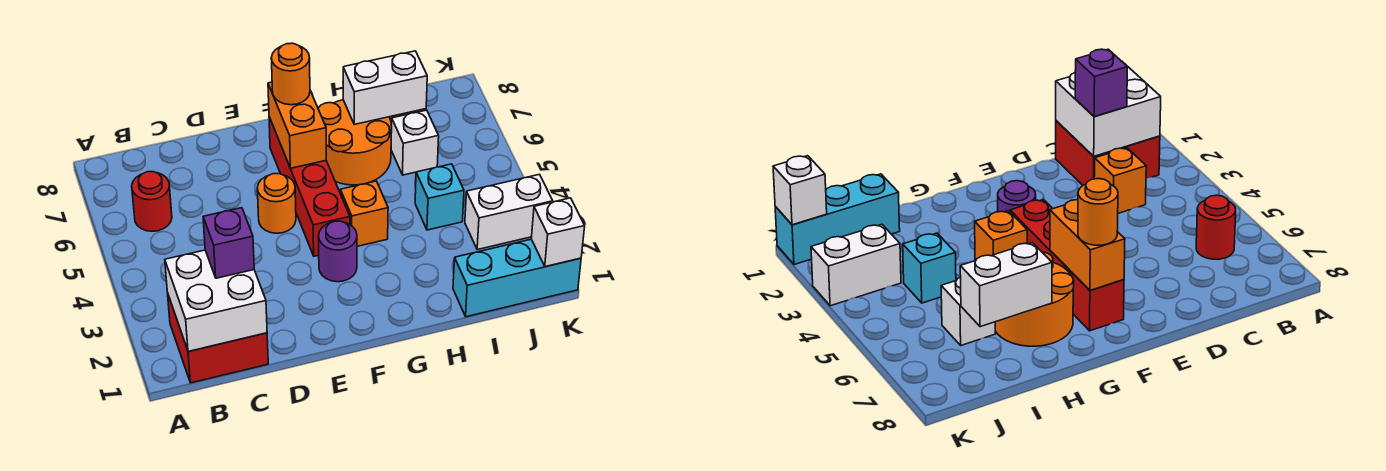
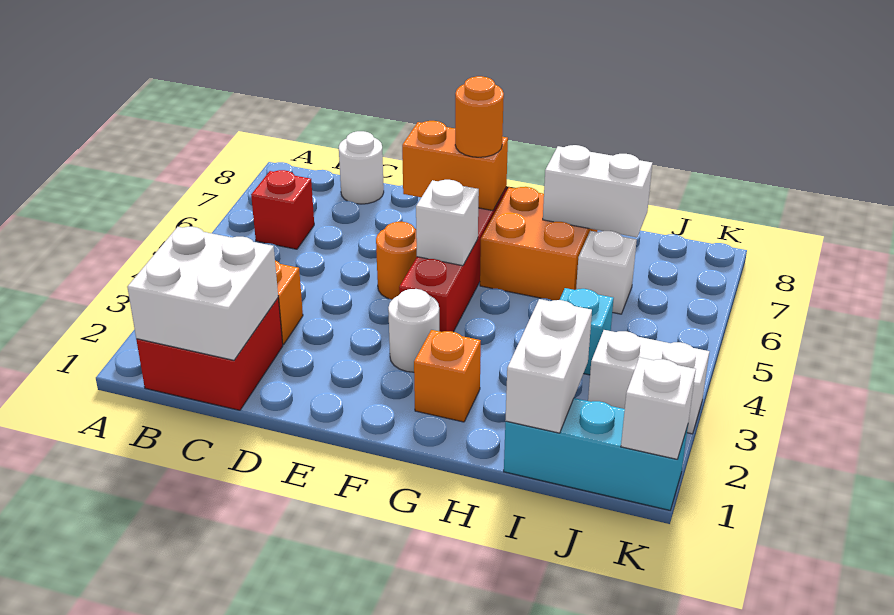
red 1x1 round brick [132,172,172,231] -> red 1x1 brick [251,170,314,249]
purple 1x1 brick [203,208,254,278] -> none
none -> white 1x1 round brick [339,131,384,204]
purple 1x1 round brick [319,221,357,282] -> white 1x1 round brick [388,289,439,372]
none -> white 1x1 brick [416,180,479,266]
orange 1x2 brick [268,82,326,168] -> orange 1x2 brick turned to [402,121,508,211]
orange 1x1 brick [340,181,388,246] -> orange 1x1 brick moved to [414,330,481,422]
orange 2x2 round brick [318,100,392,185] -> orange 2x2 brick [480,187,598,301]
none -> white 1x2 brick [505,299,592,433]

